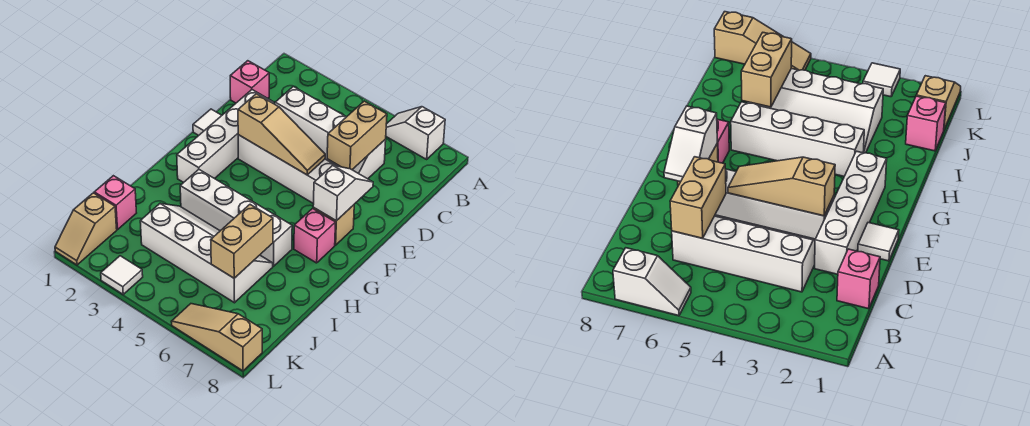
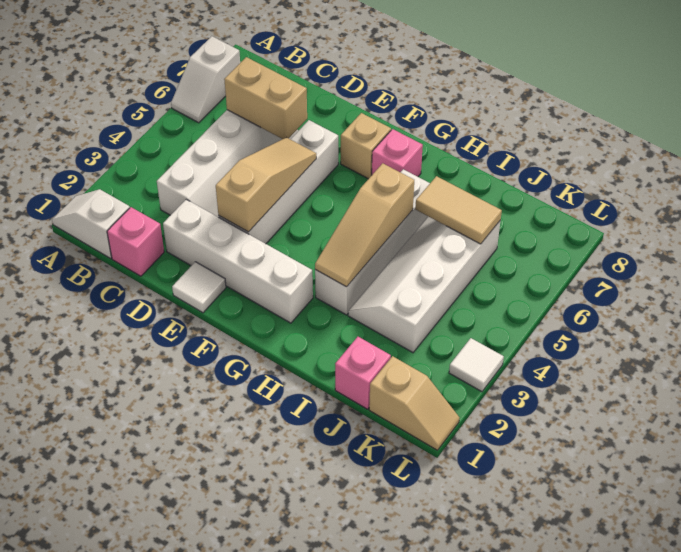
white 1x2 slope [313,165,373,221] -> white 1x2 slope moved to [52,189,130,258]
tan 1x2 brick [211,205,273,278] -> tan 1x2 tile [415,176,502,244]
tan 1x3 slope [171,304,262,371] -> tan 1x3 slope moved to [315,163,414,287]

